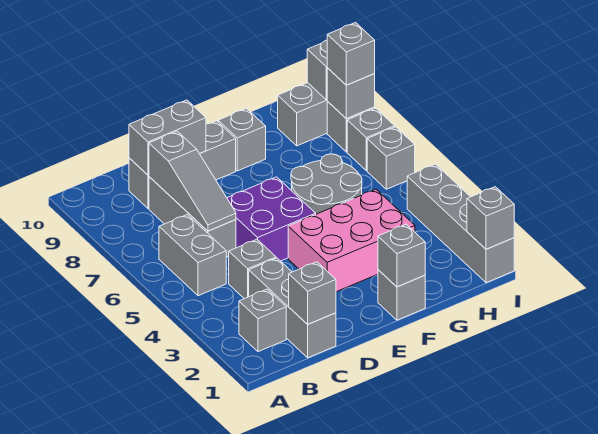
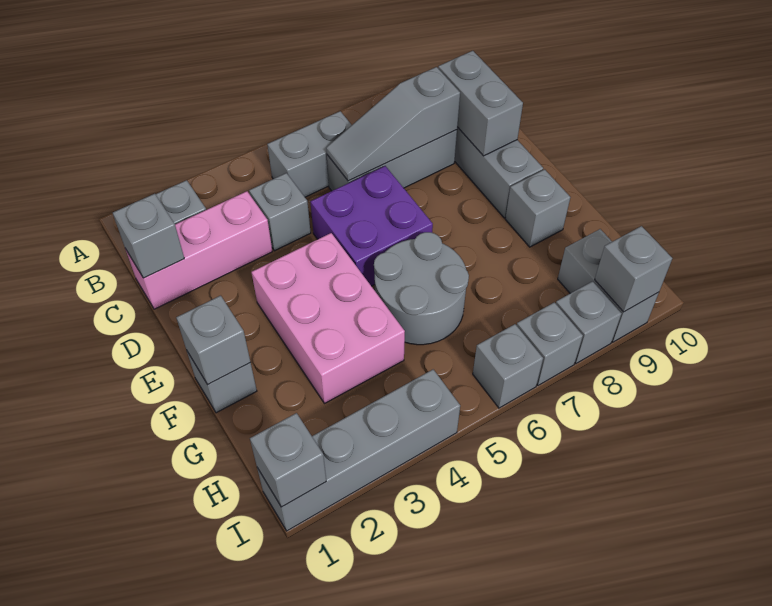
grey 1x3 brick [249,258,336,358] -> pink 1x3 brick [126,191,272,309]
grey 1x1 brick [327,68,375,119] -> none
grey 1x1 brick [327,23,375,85] -> none

